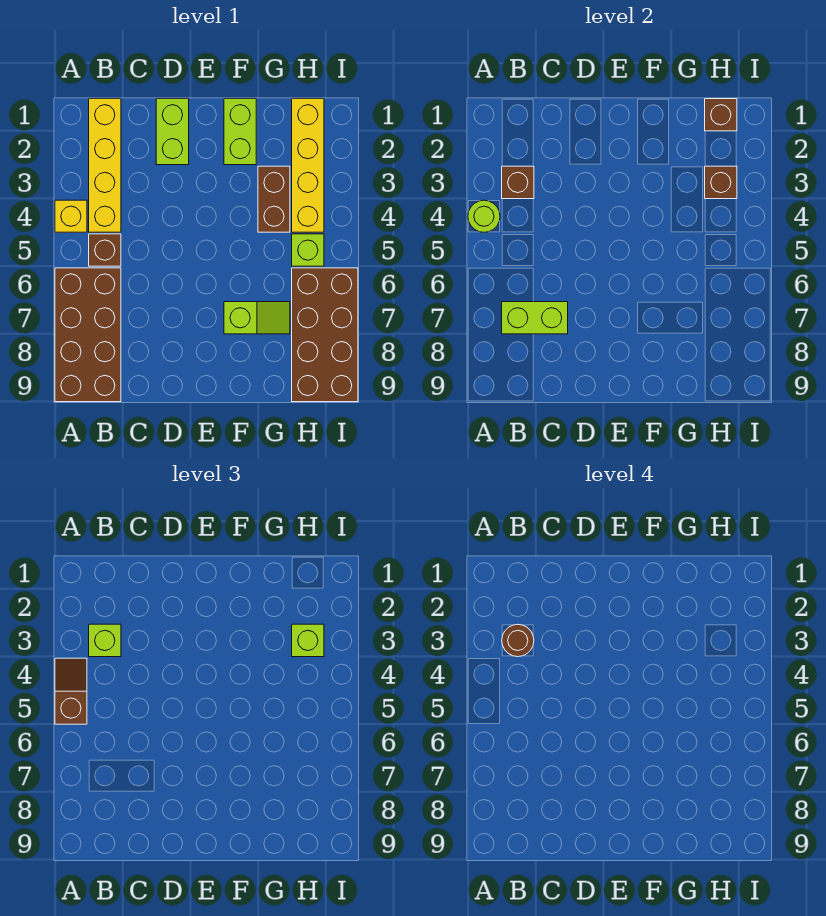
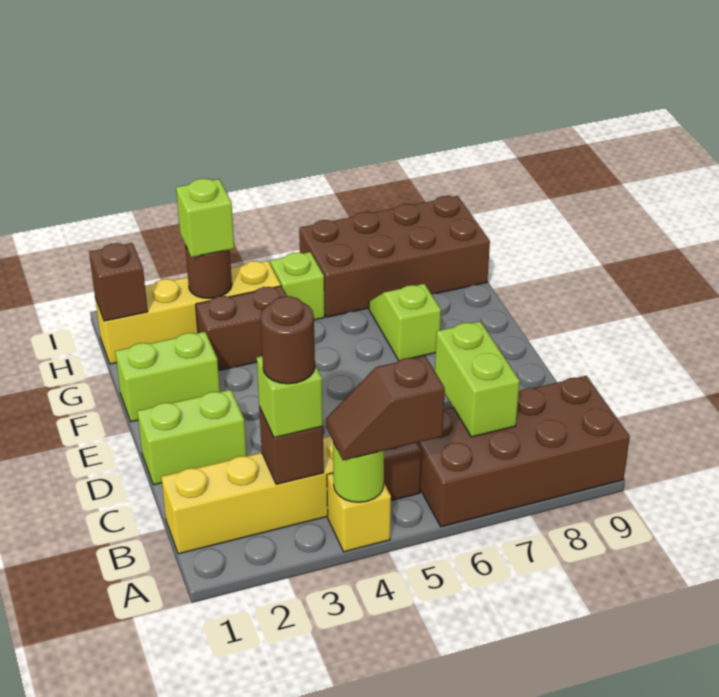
brown 1x1 brick [705,166,737,199] -> brown 1x1 round brick [185,245,232,298]

